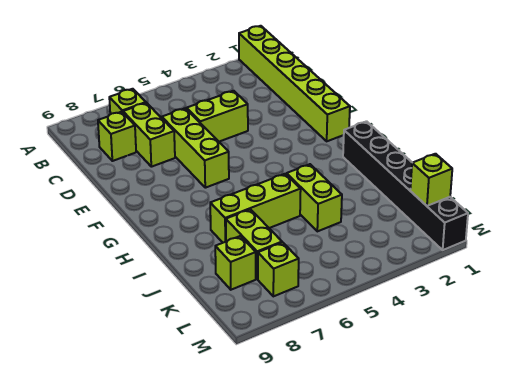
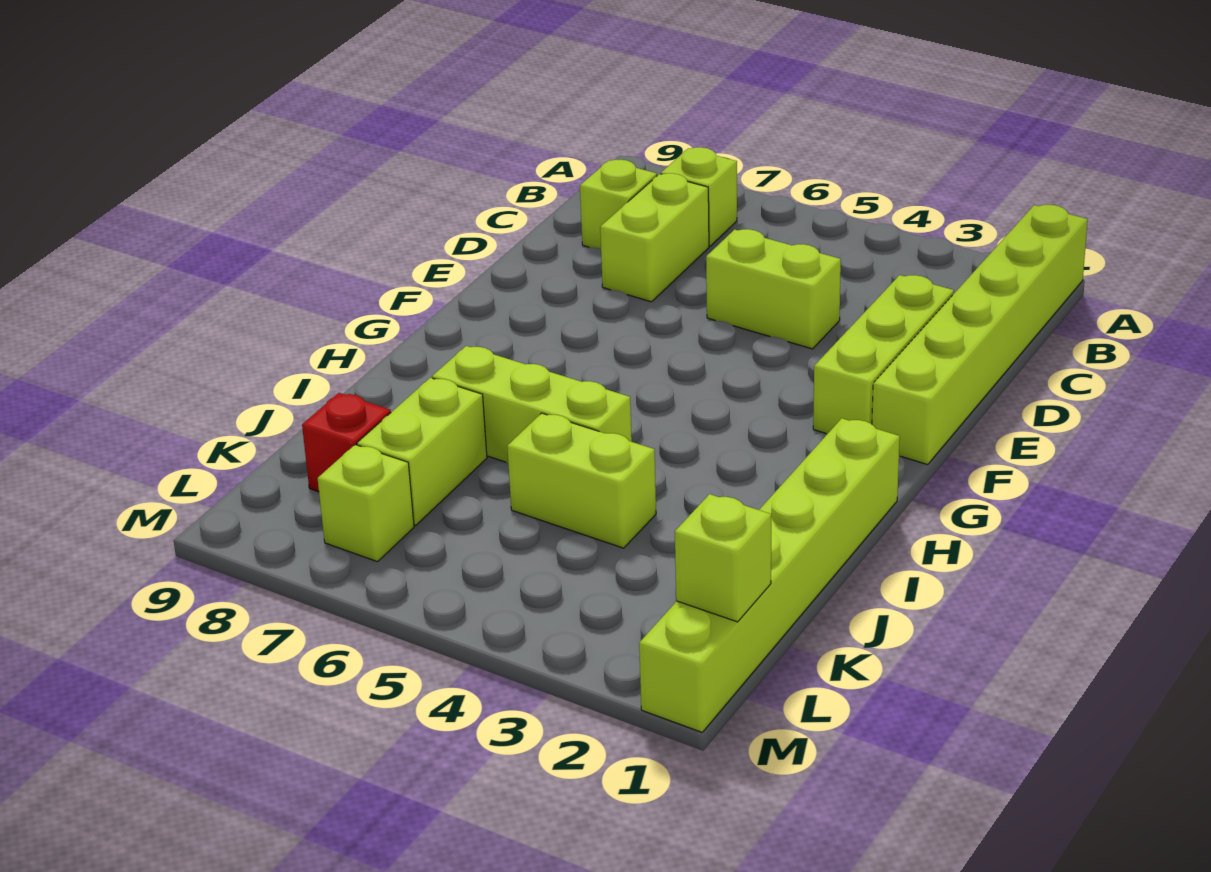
lime 1x3 brick [162,108,229,188] -> lime 1x3 brick moved to [813,275,954,434]
black 1x6 brick [343,121,468,250] -> lime 1x6 brick [639,418,900,732]
lime 1x2 brick [287,164,342,231] -> lime 1x2 brick turned to [507,413,656,548]
lime 1x1 brick [215,236,256,290] -> red 1x1 brick [302,393,391,492]

